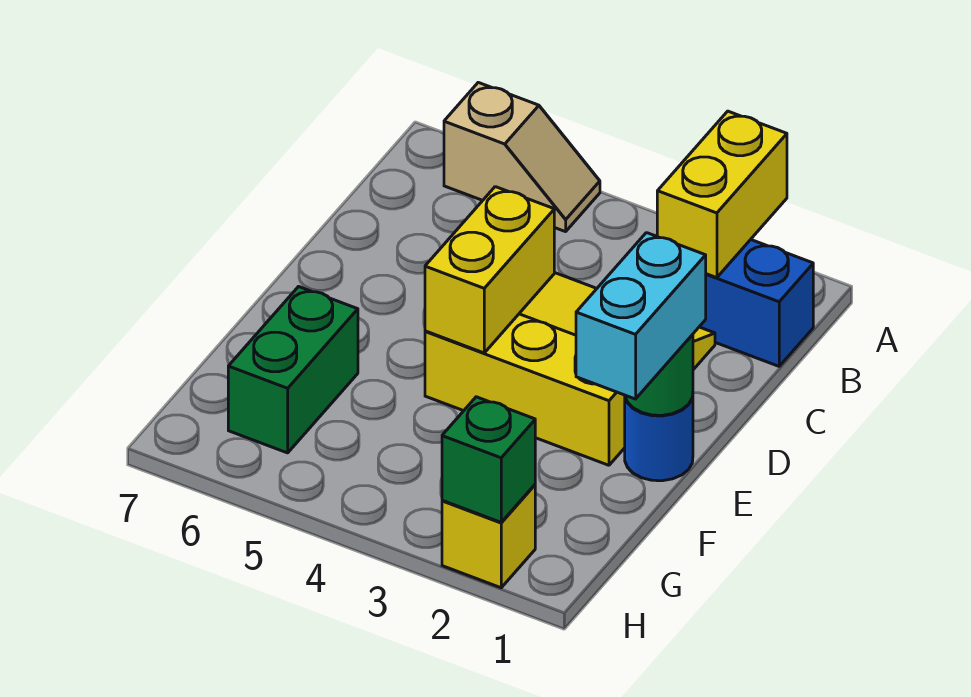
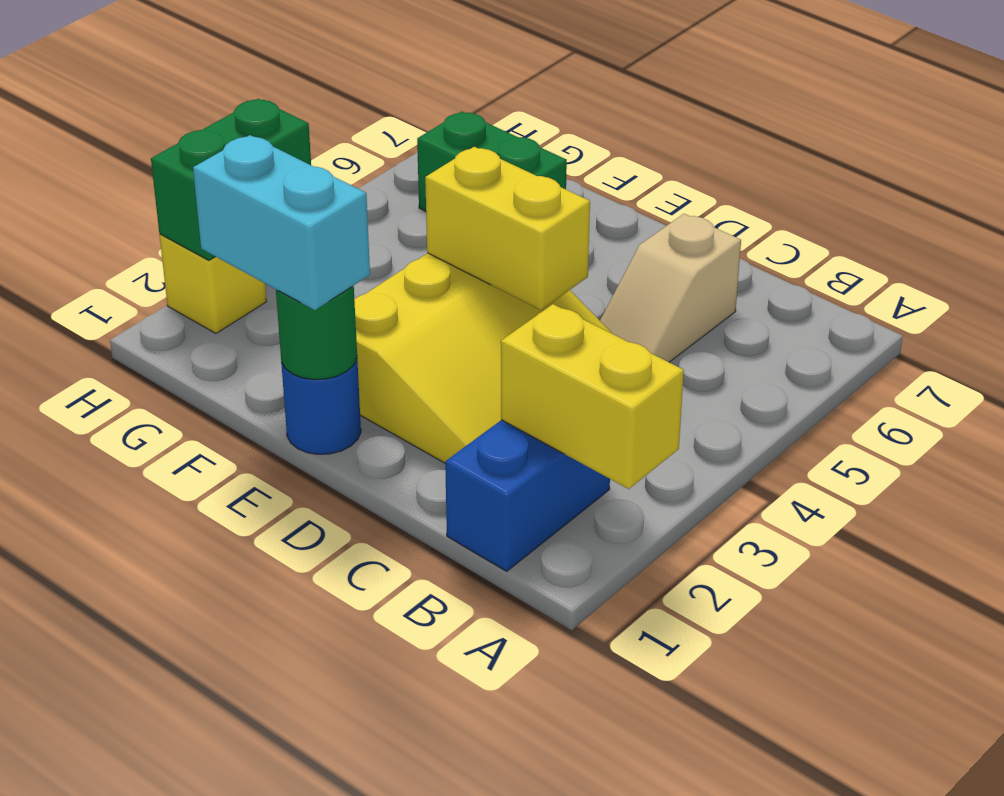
tan 1x2 slope [444,83,600,232] -> tan 1x2 slope moved to [600,214,741,362]
green 1x1 brick [442,397,535,522] -> green 1x2 brick [151,99,311,260]

